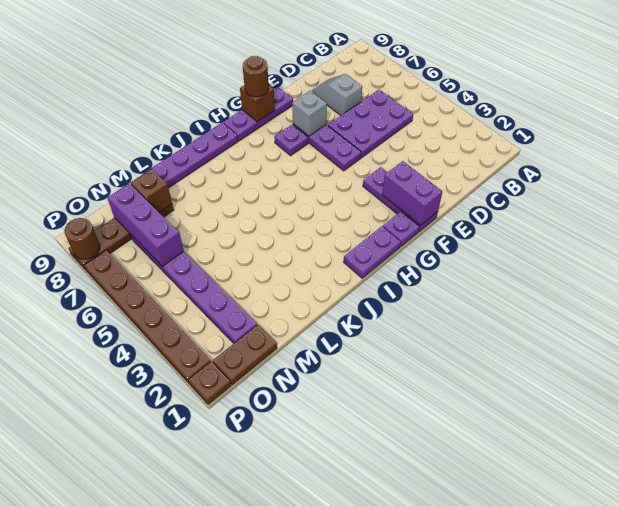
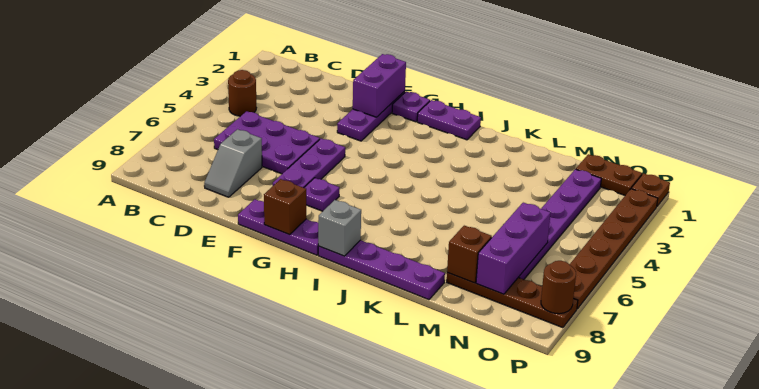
grey 1x1 brick [292,91,327,136] -> grey 1x1 brick moved to [318,200,361,256]
brown 1x1 round brick [243,56,269,97] -> brown 1x1 round brick moved to [228,70,256,116]

